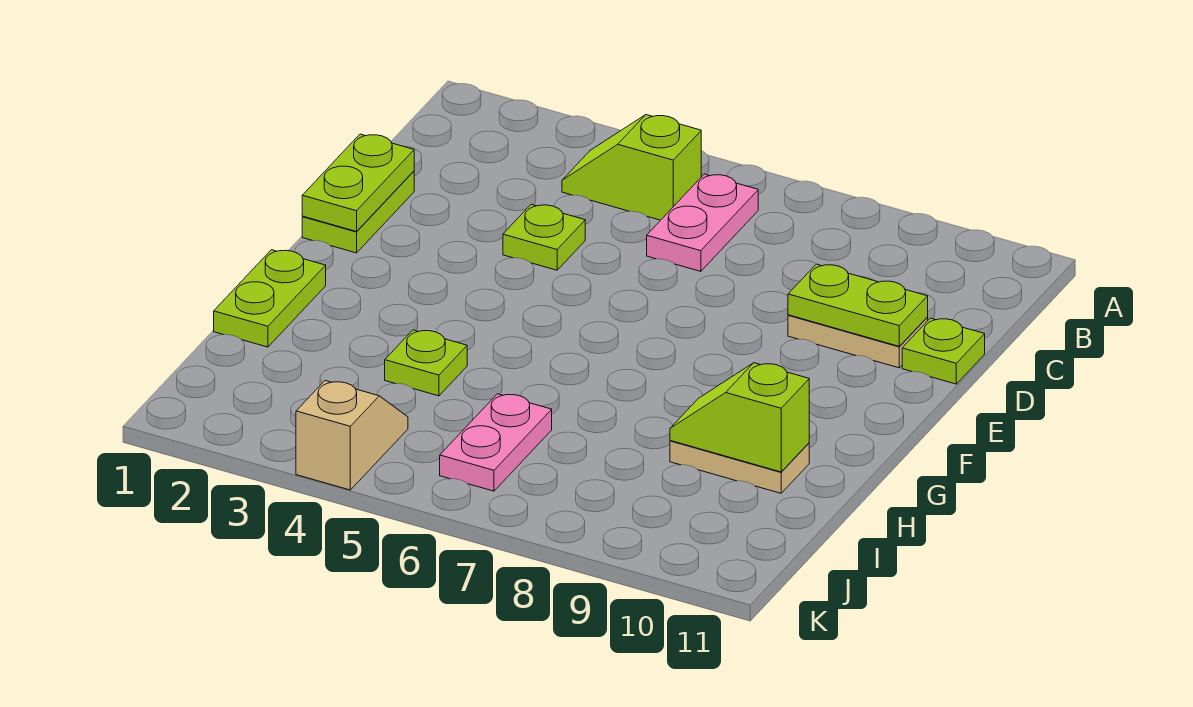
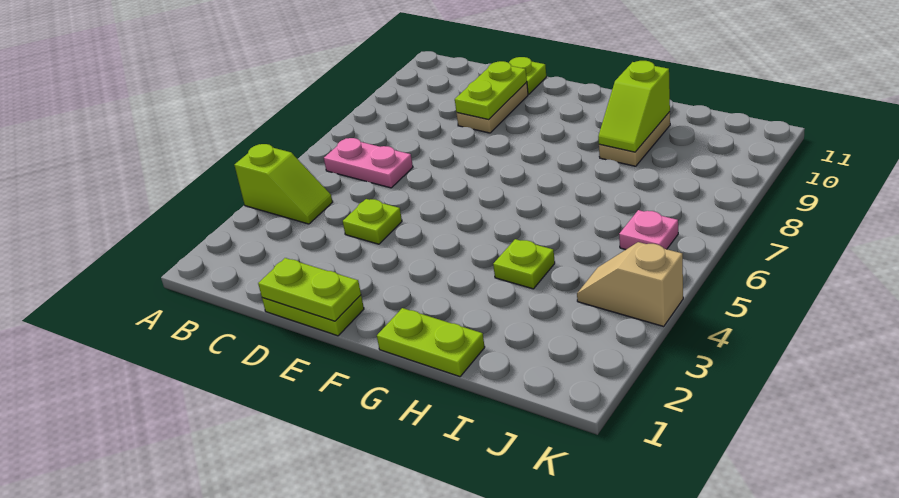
lime 1x2 slope [562,115,701,220] -> lime 1x2 slope turned to [234,144,333,224]
pink 1x2 plate [440,394,552,491] -> pink 1x1 plate [619,210,678,250]

